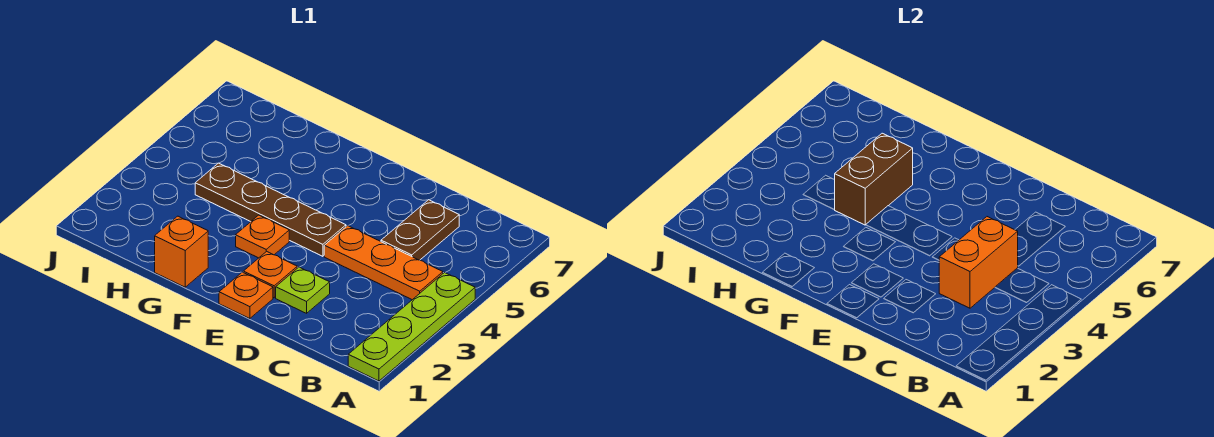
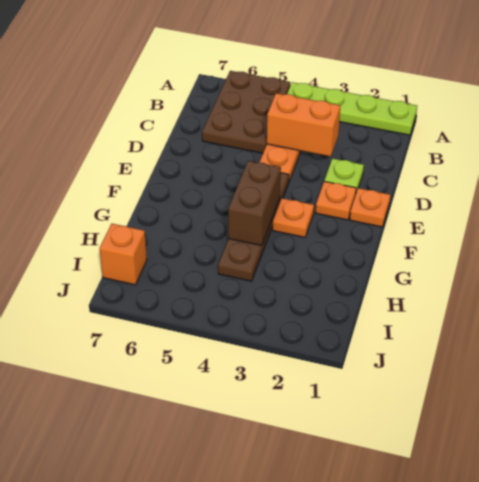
brown 1x2 plate [381,200,459,260] -> brown 2x3 plate [202,71,290,153]
orange 1x1 brick [155,216,208,287] -> orange 1x1 brick moved to [99,224,147,285]
brown 1x2 brick [835,133,913,225] -> brown 1x2 brick turned to [228,161,281,245]

